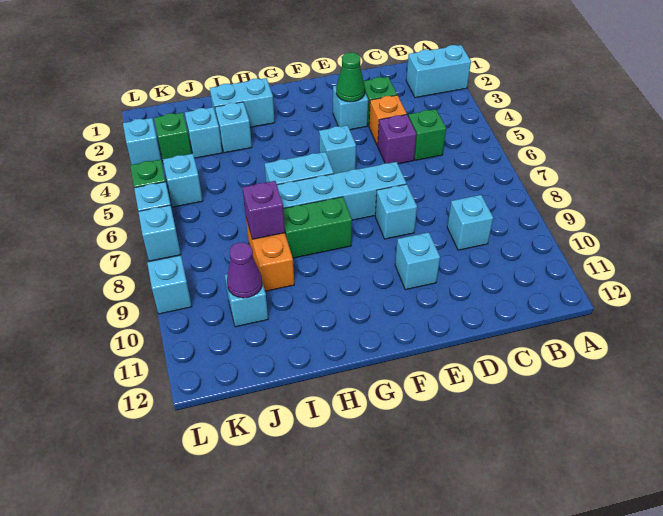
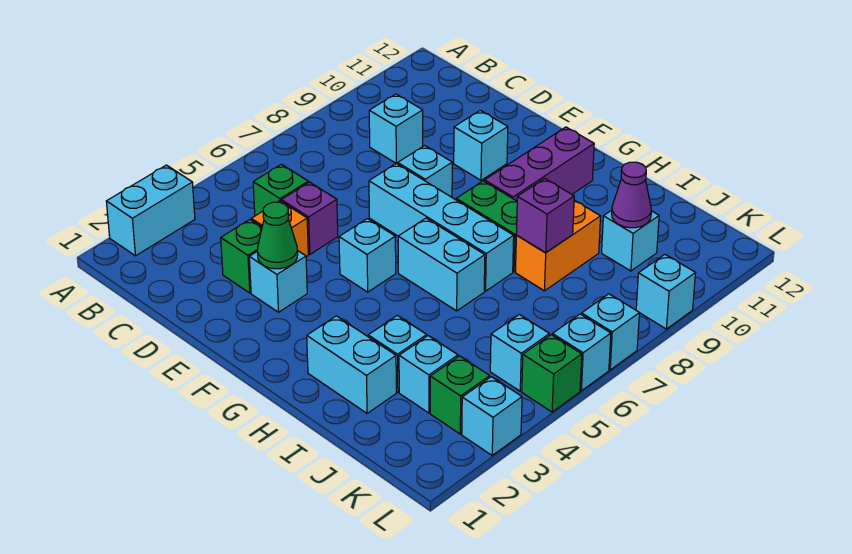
cyan 1x2 brick [406,45,471,98] -> cyan 1x2 brick turned to [106,165,195,256]
none -> purple 1x3 brick [485,127,594,201]

